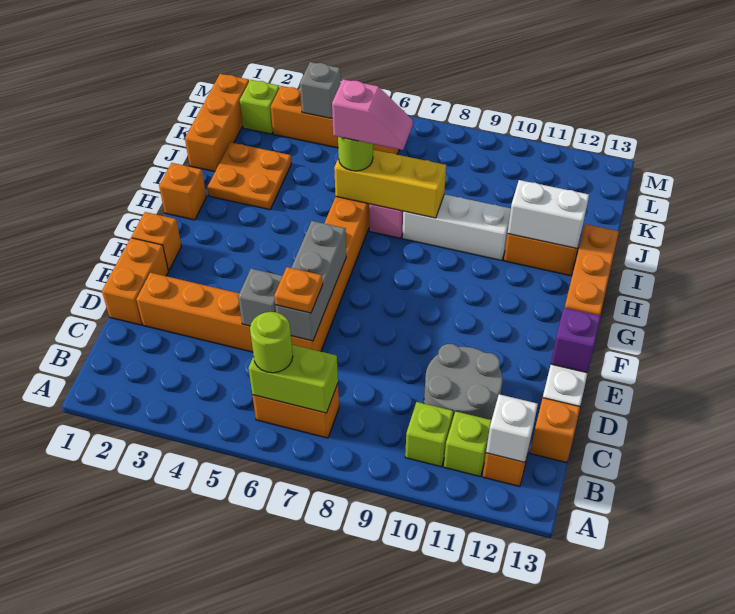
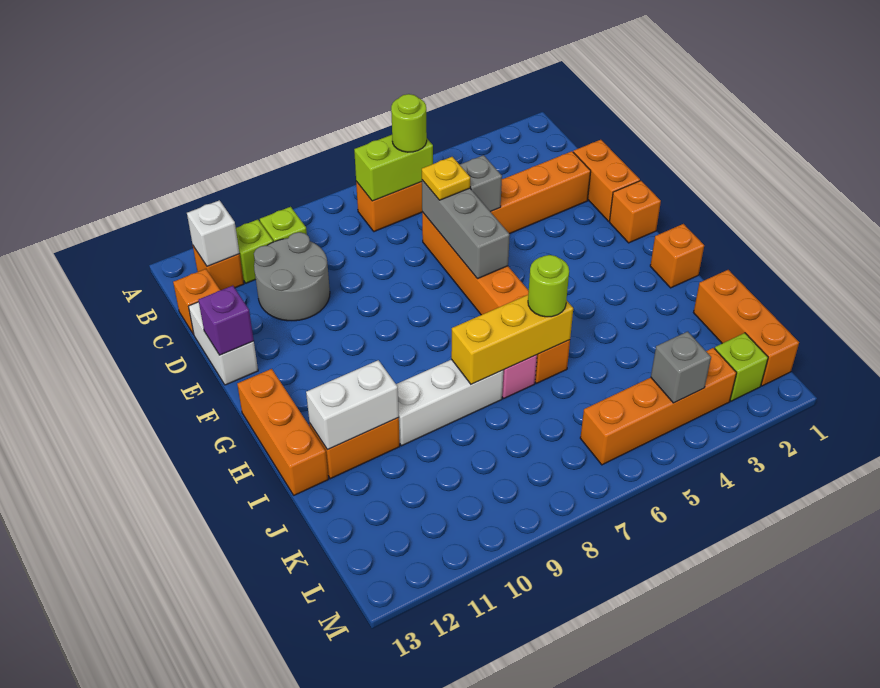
orange 1x1 plate [274,267,323,313] -> yellow 1x1 plate [422,157,470,200]
orange 2x2 plate [207,142,291,210] -> none
pink 1x2 slope [332,79,413,150] -> none

